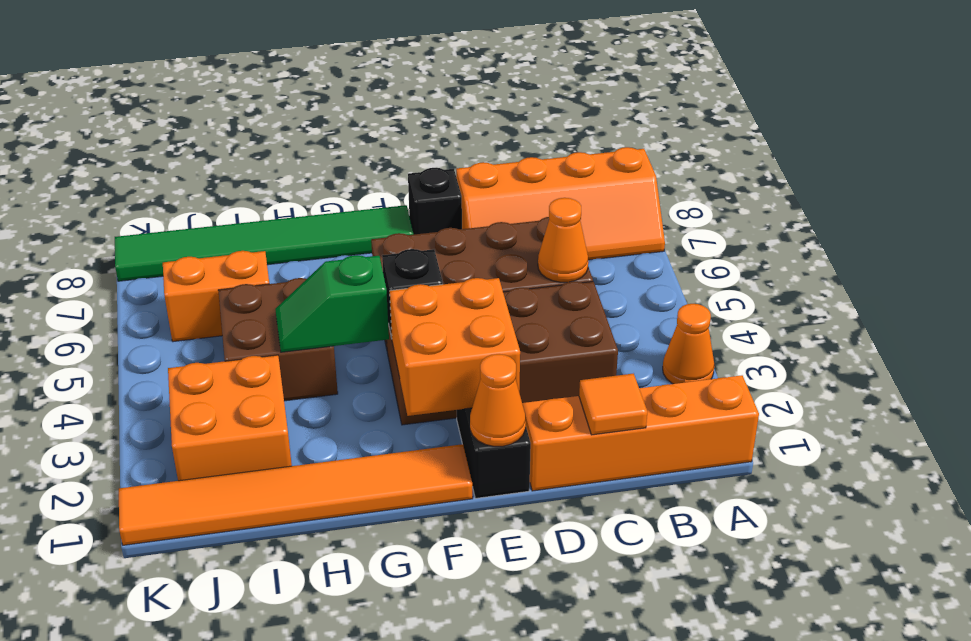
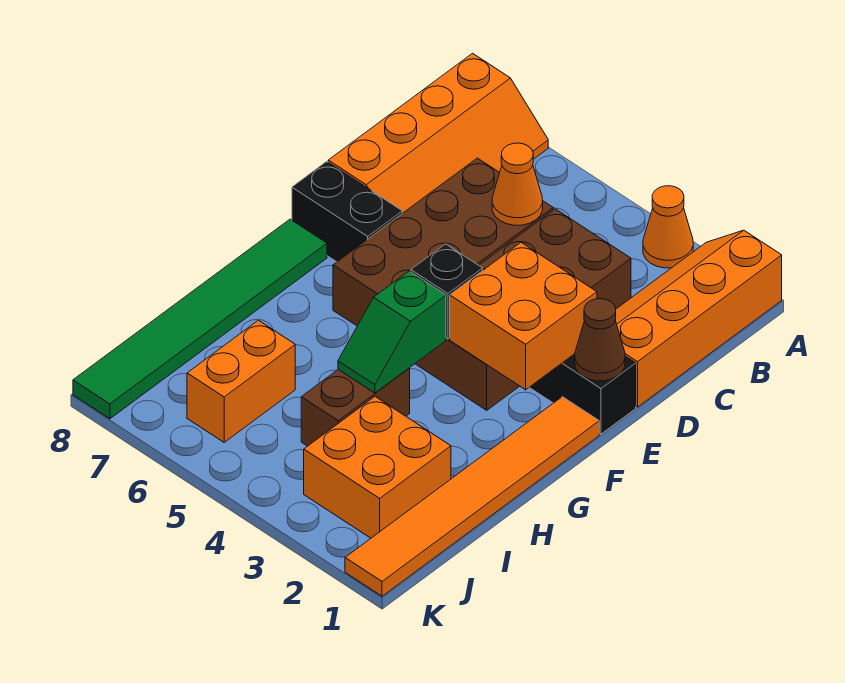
orange 1x1 tile [579,374,647,435] -> none
orange 1x1 cone [470,354,526,446] -> brown 1x1 cone [575,299,625,381]
black 1x1 brick [408,168,462,235] -> black 1x2 brick [292,162,402,262]
brown 2x2 brick [218,278,338,401] -> brown 1x2 brick [301,368,410,446]

